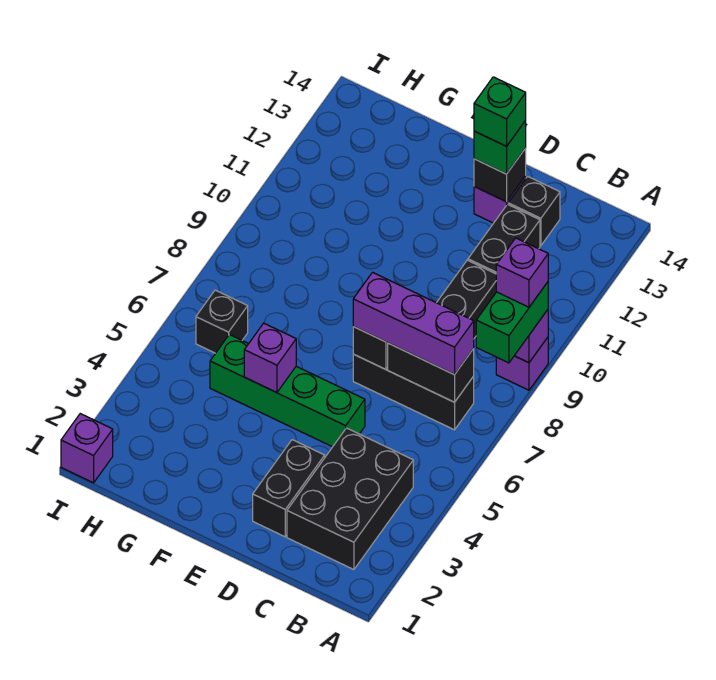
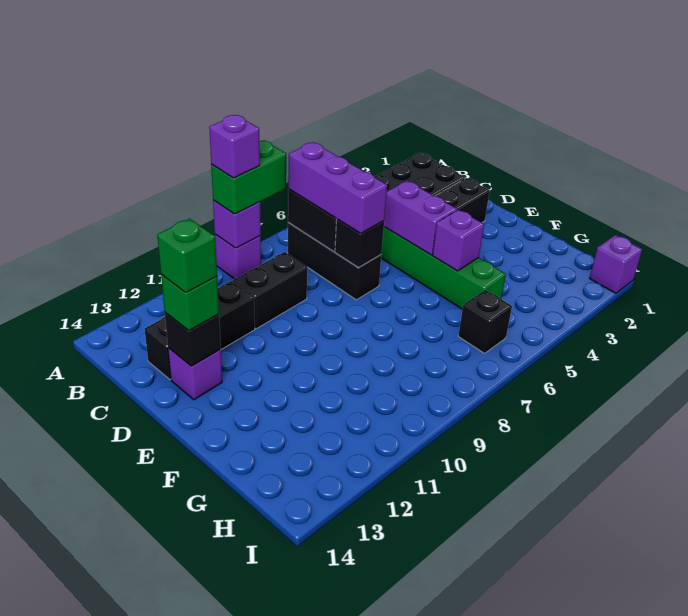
none -> purple 1x2 brick [384,181,457,255]

